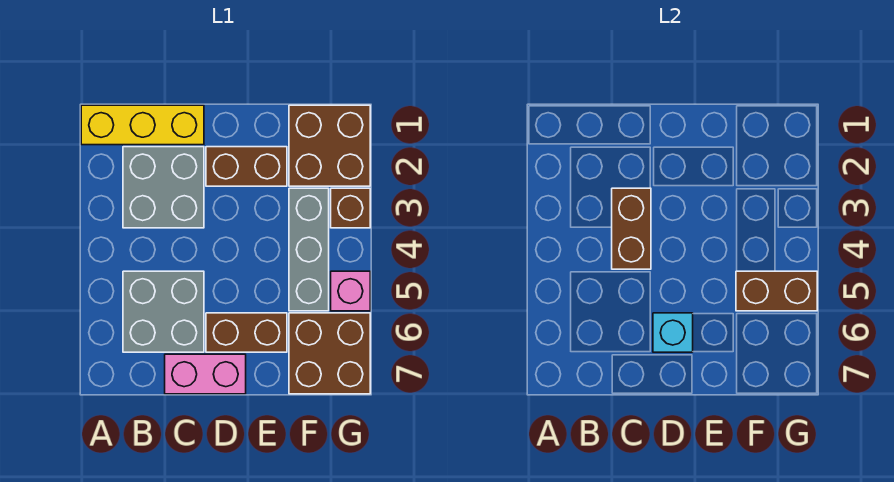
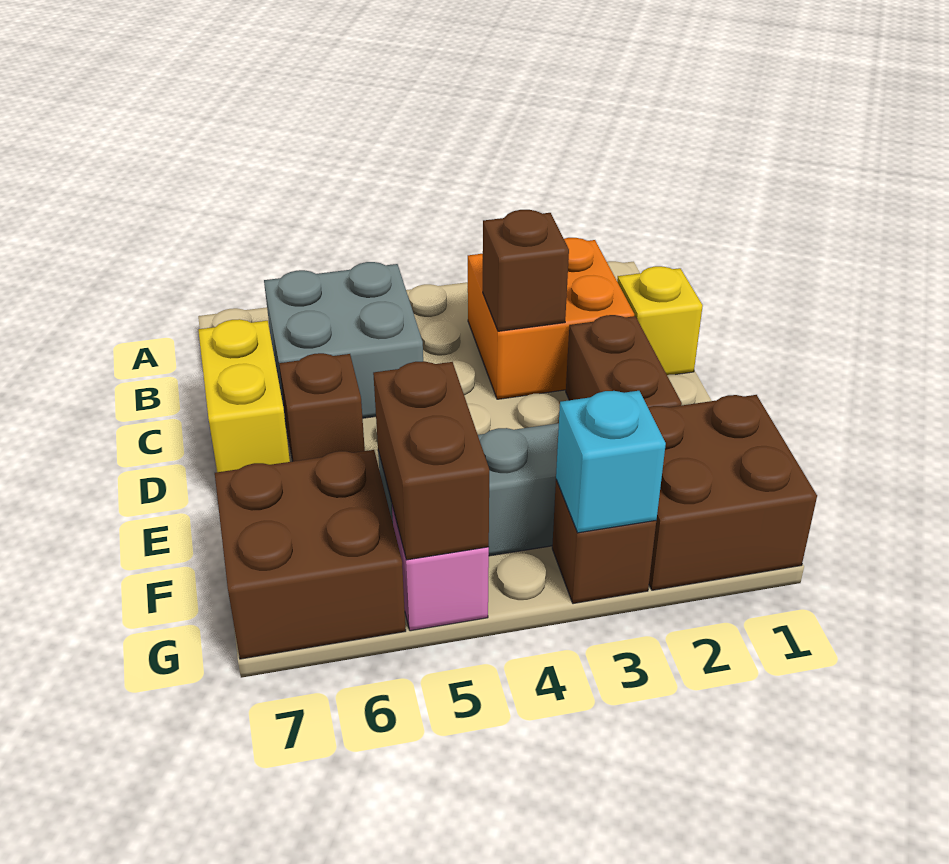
yellow 1x3 brick [81,105,204,145] -> yellow 1x1 brick [617,266,703,375]
grey 2x2 brick [123,147,204,228] -> orange 2x2 brick [468,238,634,399]
brown 1x2 brick [612,188,651,269] -> brown 1x1 brick [483,210,569,331]
pink 1x2 brick [165,354,246,394] -> yellow 1x2 brick [198,319,290,472]
brown 1x2 brick [206,313,287,352] -> brown 1x1 brick [279,353,365,461]
cyan 1x1 brick [653,313,693,352] -> cyan 1x1 brick moved to [556,391,666,533]

